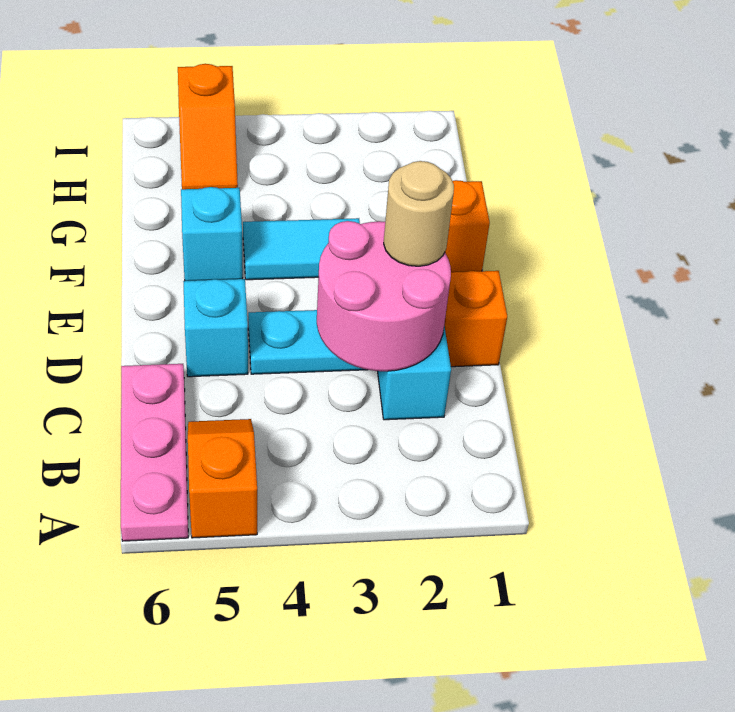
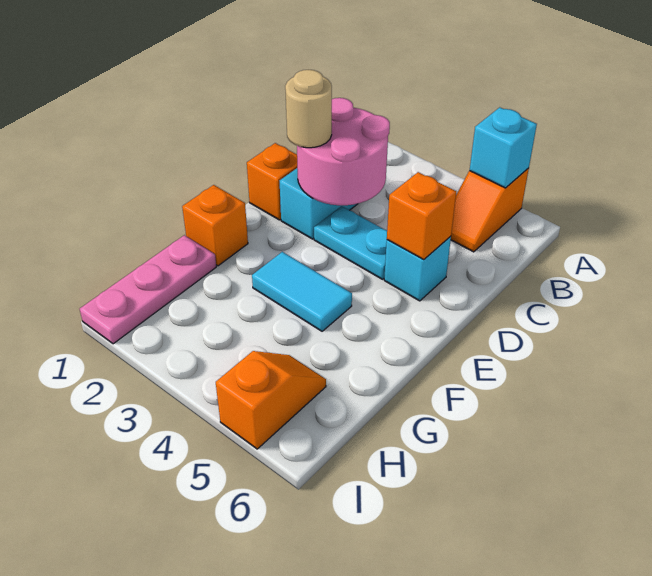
pink 1x3 plate [121,364,188,541] -> pink 1x3 plate moved to [80,235,216,344]
none -> orange 1x1 brick [387,172,456,260]
cyan 1x1 brick [181,187,243,281] -> cyan 1x1 brick moved to [470,107,537,188]

